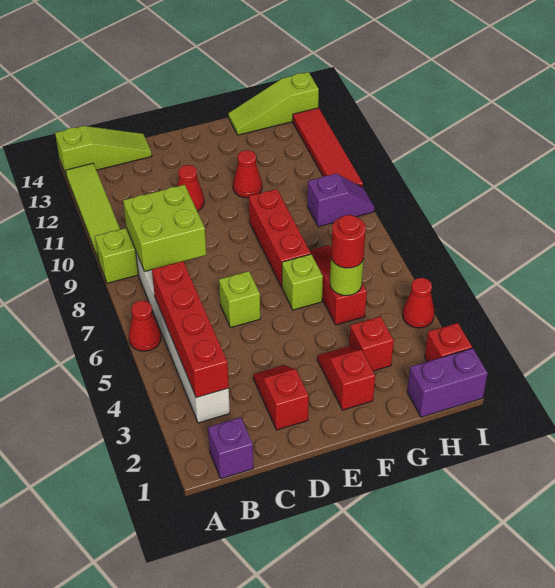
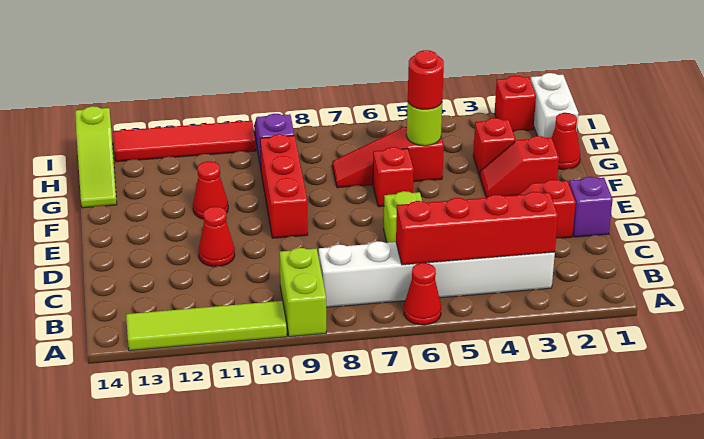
lime 1x3 slope [55,126,152,175] -> none
purple 1x1 brick [208,417,253,479] -> purple 1x1 brick moved to [569,177,613,237]
lime 2x2 brick [123,185,206,272] -> none
lime 1x1 brick [282,254,323,310] -> red 1x1 brick [373,147,414,207]
red 1x3 brick [249,189,311,287] -> red 1x3 brick turned to [260,134,308,238]
purple 1x2 brick [407,348,488,417] -> white 1x2 brick [531,73,578,138]
red 1x1 cone [402,278,434,328] -> red 1x1 cone moved to [552,113,580,170]

